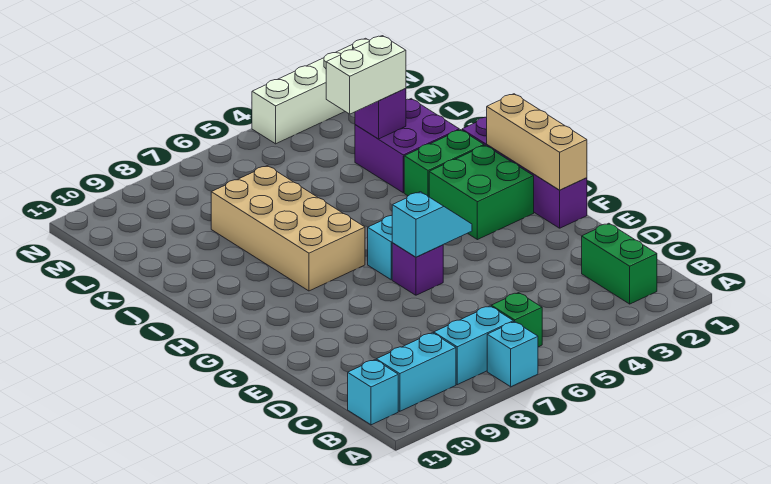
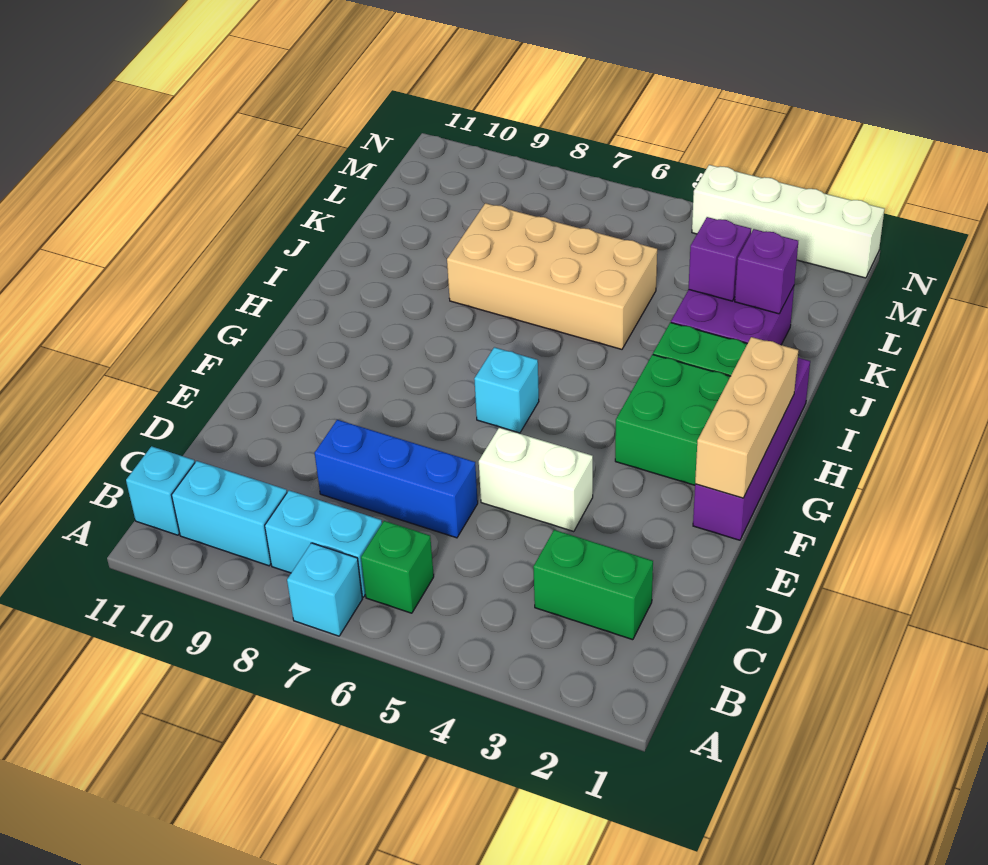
green 1x2 brick [582,223,657,304] -> green 1x2 brick turned to [533,530,653,640]
none -> blue 1x3 brick [315,420,478,538]
cyan 1x2 slope [392,192,472,257] -> none
purple 1x1 brick [392,243,443,295] -> purple 1x1 brick moved to [735,229,798,314]
tan 2x4 brick [211,166,365,291] -> tan 2x4 brick turned to [447,203,657,349]
white 1x2 brick [326,36,406,114] -> white 1x2 brick moved to [479,428,593,532]

